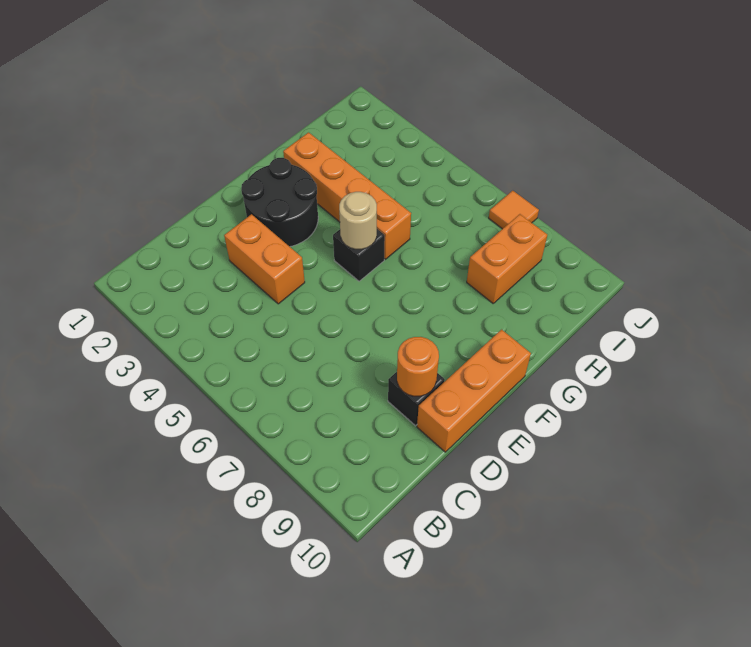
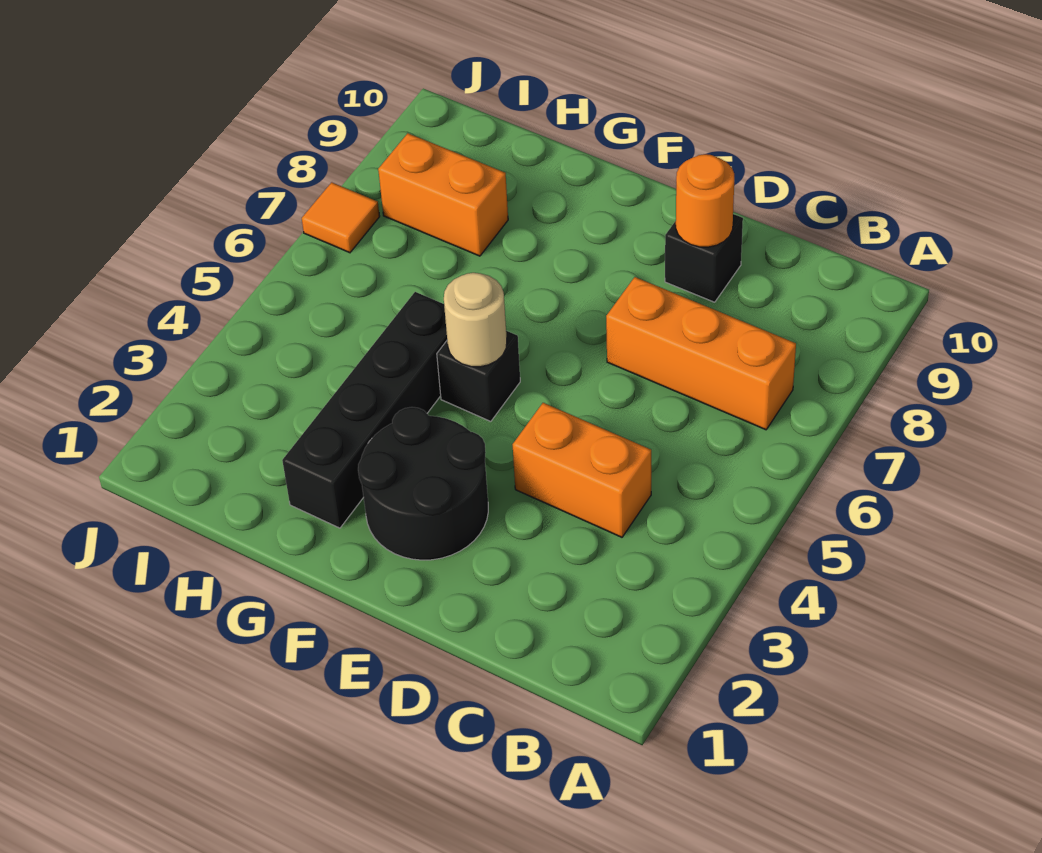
orange 1x2 brick [224,214,305,304] -> orange 1x2 brick turned to [513,403,651,537]
orange 1x3 brick [417,330,531,452] -> orange 1x3 brick moved to [606,277,796,430]
orange 1x4 brick [283,132,411,259] -> black 1x4 brick [282,292,447,528]

